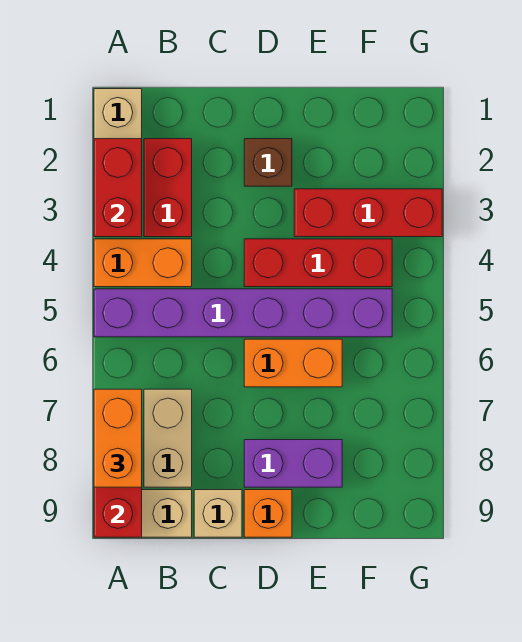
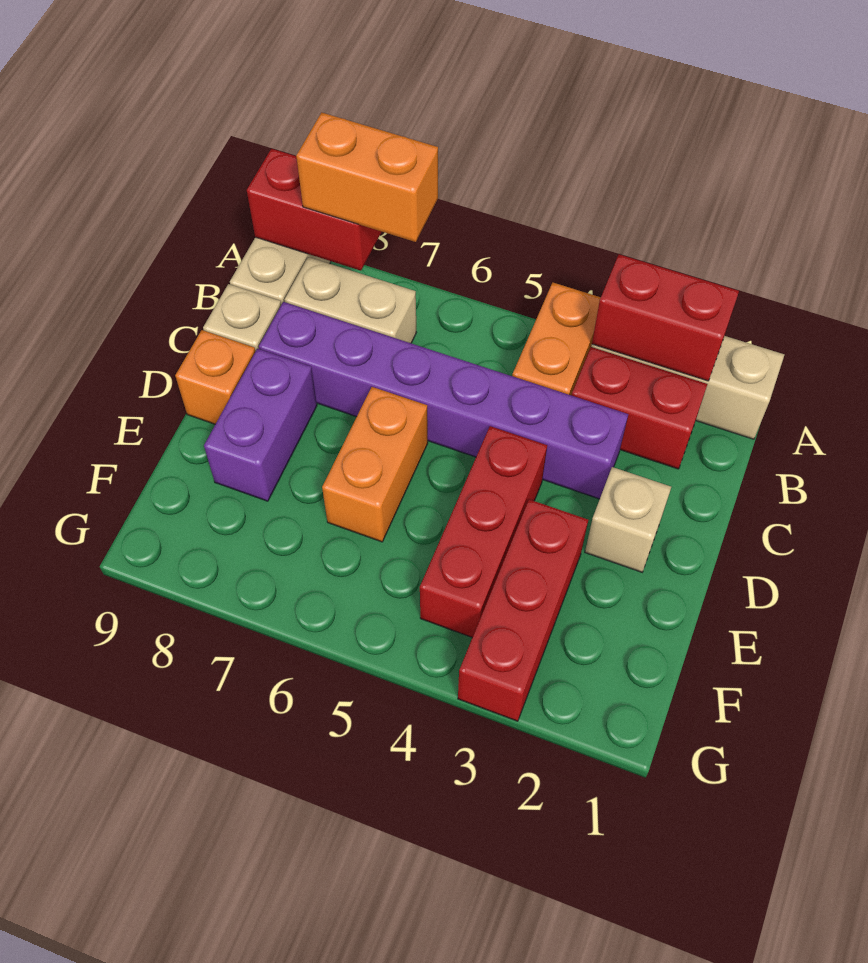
purple 1x6 brick [94,289,392,337] -> purple 1x6 brick turned to [259,302,628,499]
brown 1x1 brick [244,139,292,186] -> tan 1x1 brick [585,467,671,572]

